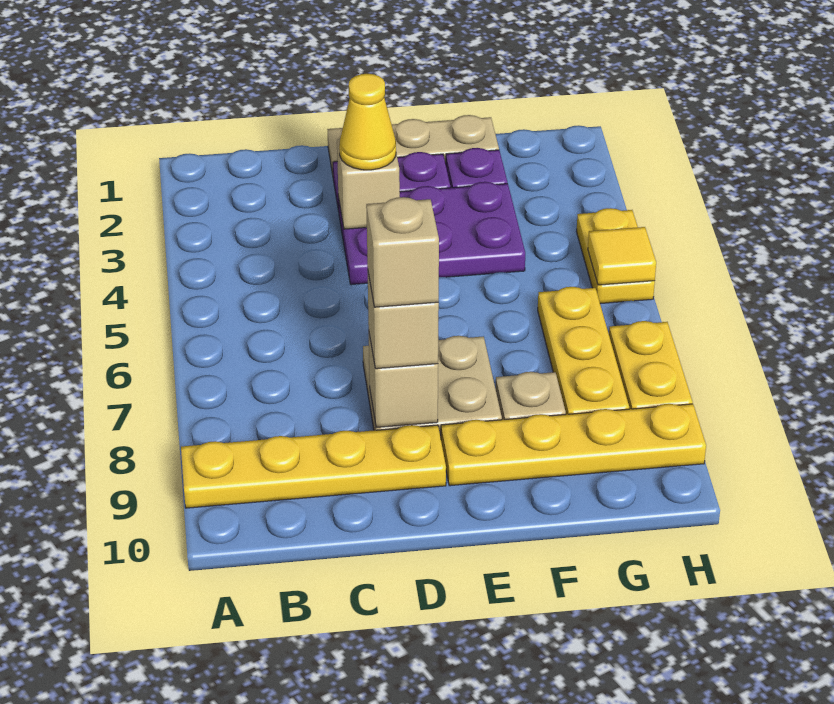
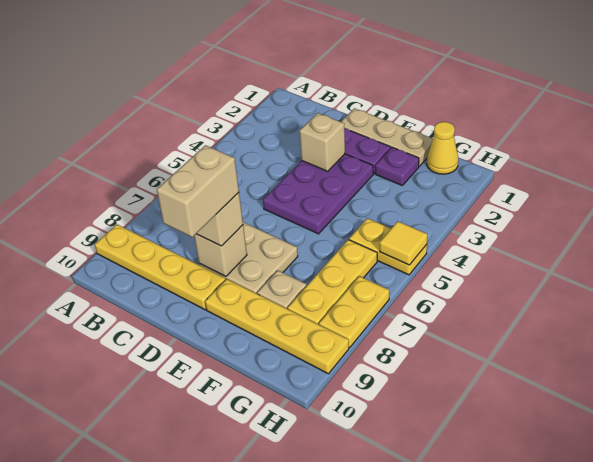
purple 2x3 plate [338,182,525,285] -> purple 2x3 plate turned to [263,154,373,234]
yellow 1x1 cone [339,74,396,170] -> yellow 1x1 cone moved to [427,122,458,174]
tan 1x1 brick [366,197,439,307] -> tan 1x2 brick [157,145,239,237]
yellow 1x2 plate [577,208,655,304] -> yellow 1x2 plate turned to [349,218,427,275]

